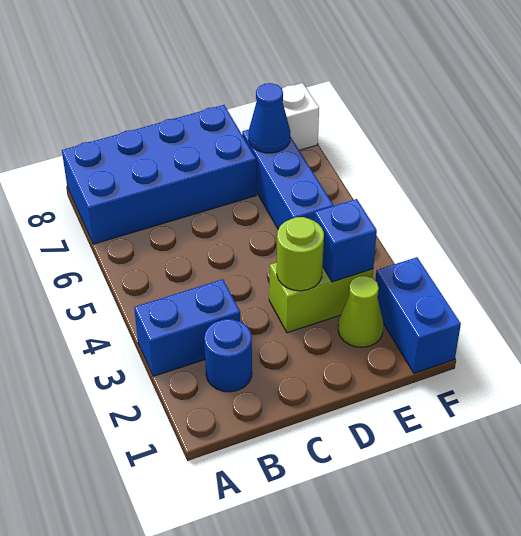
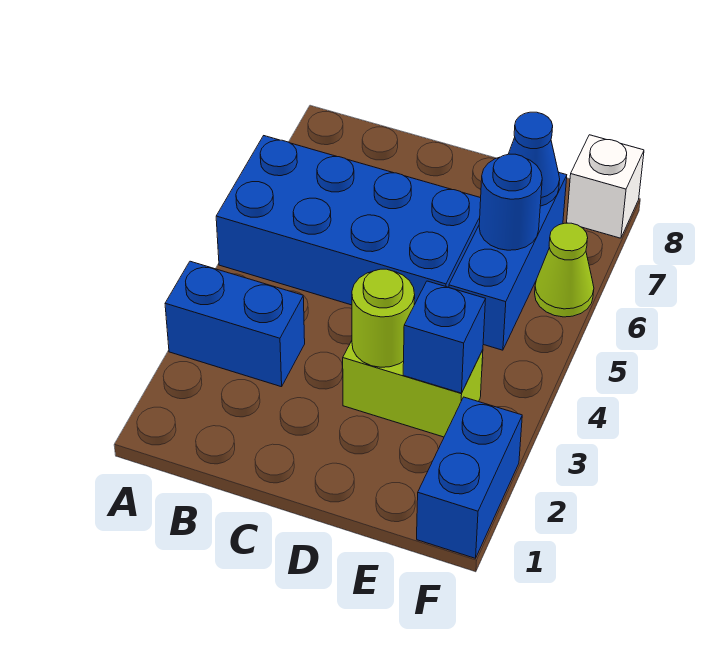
blue 2x4 brick [62,105,256,244] -> blue 2x4 brick moved to [216,136,481,305]
blue 1x1 round brick [204,319,252,392] -> blue 1x1 round brick moved to [479,154,542,250]
lime 1x1 cone [338,276,383,347] -> lime 1x1 cone moved to [535,223,594,317]

